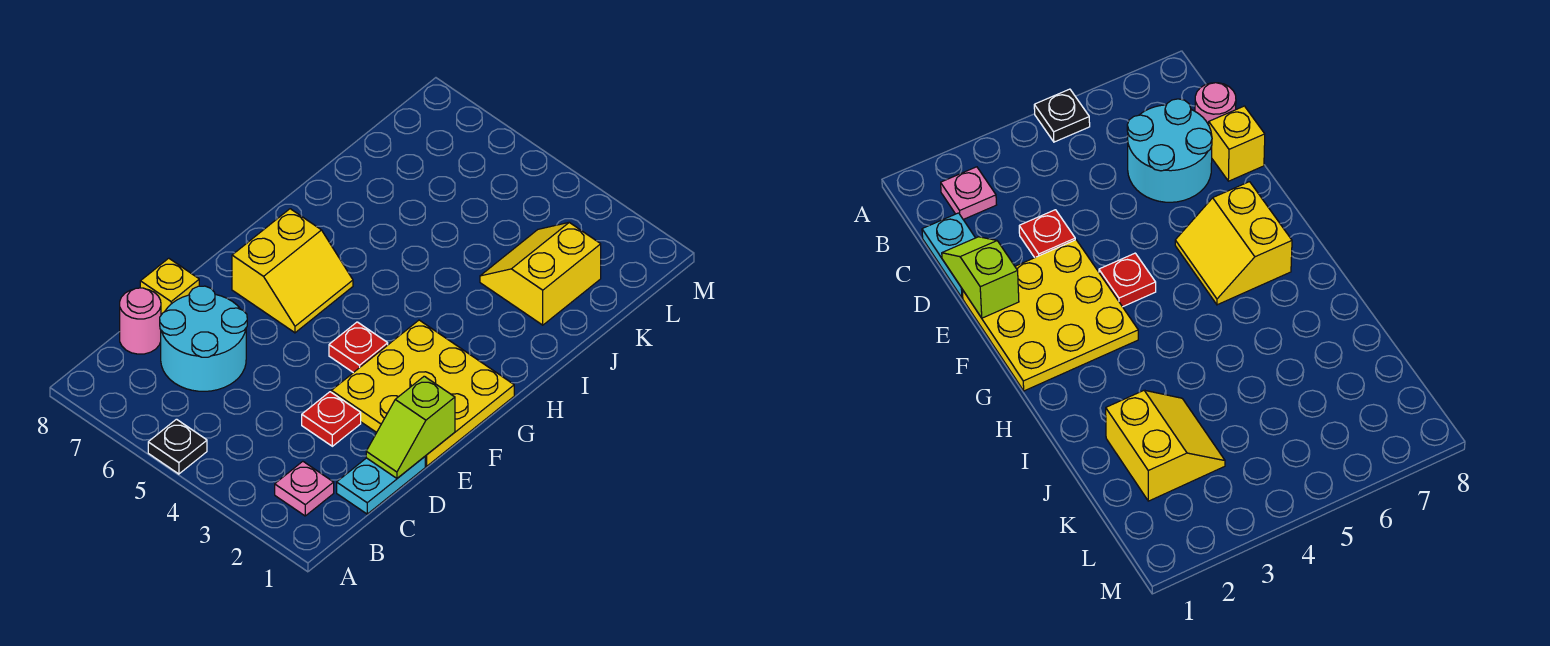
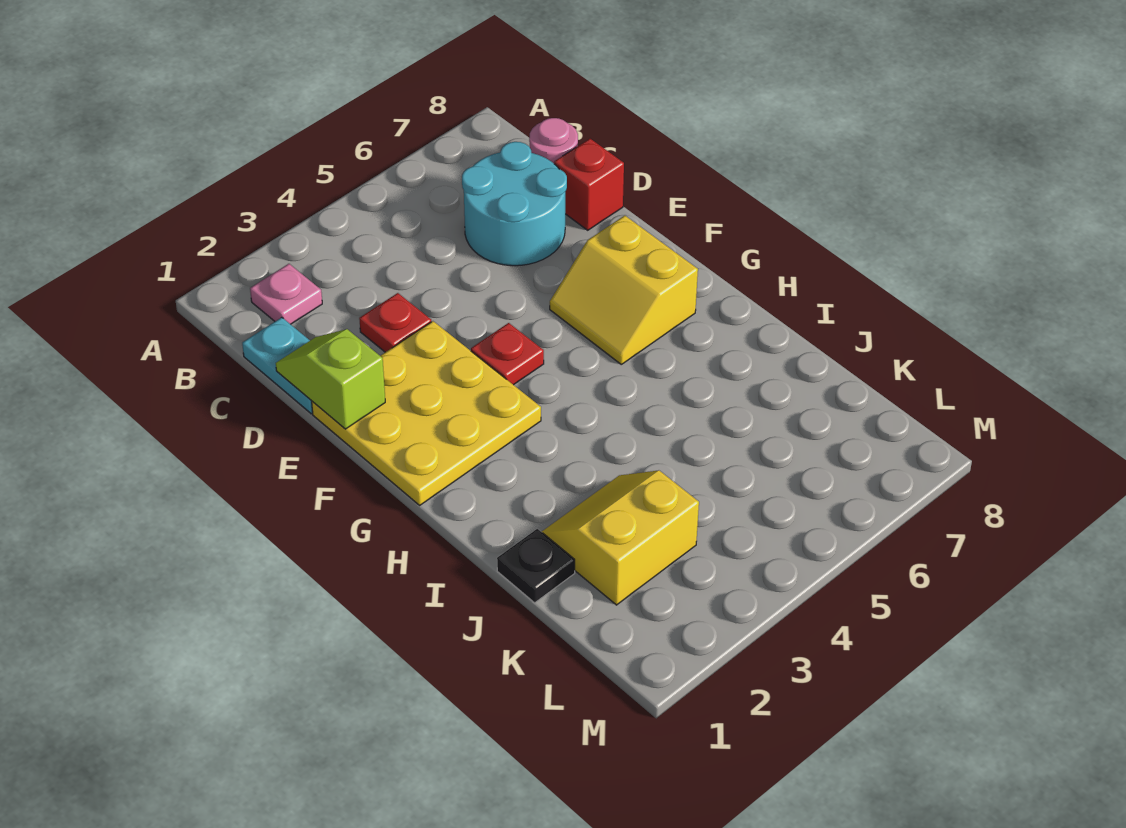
black 1x1 plate [148,419,207,474] -> black 1x1 plate moved to [497,529,575,603]
yellow 1x1 brick [140,258,199,315] -> red 1x1 brick [554,139,624,230]
yellow 2x2 slope [480,222,601,325] -> yellow 2x2 slope turned to [542,470,699,605]

